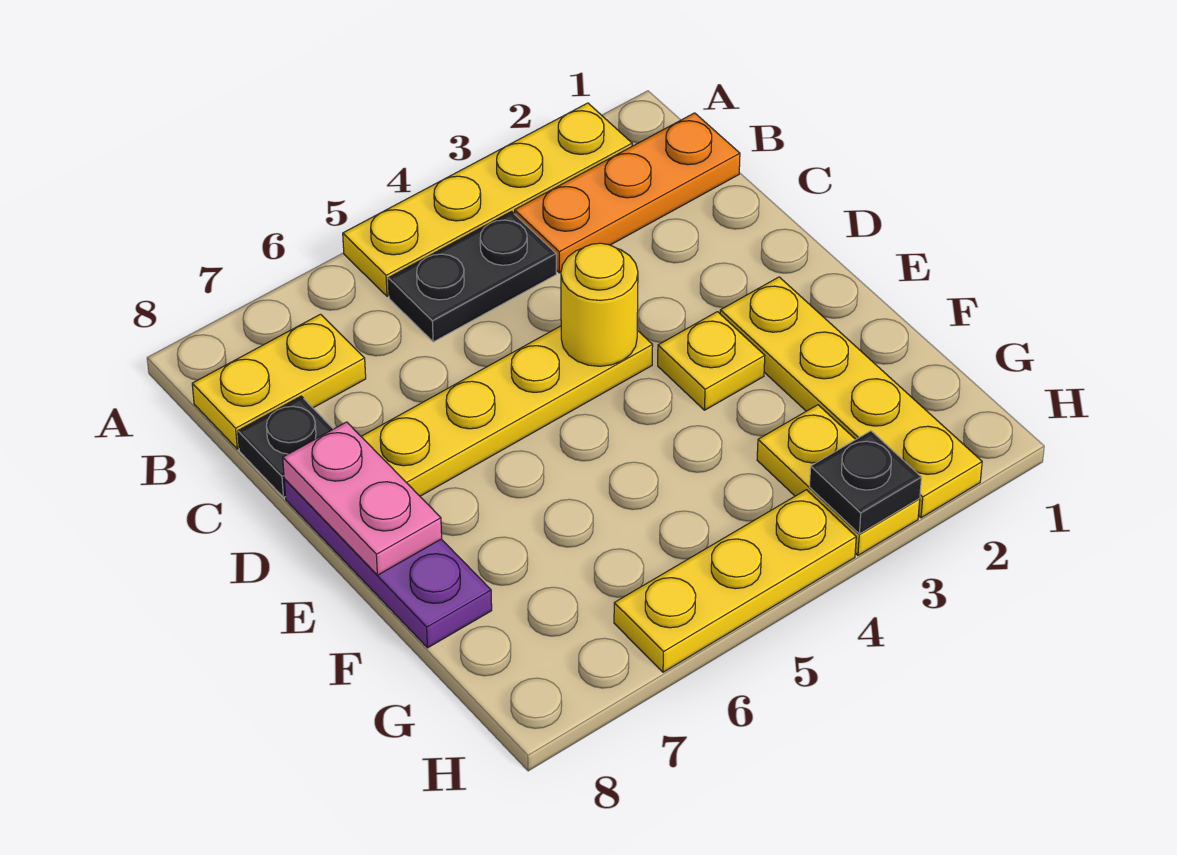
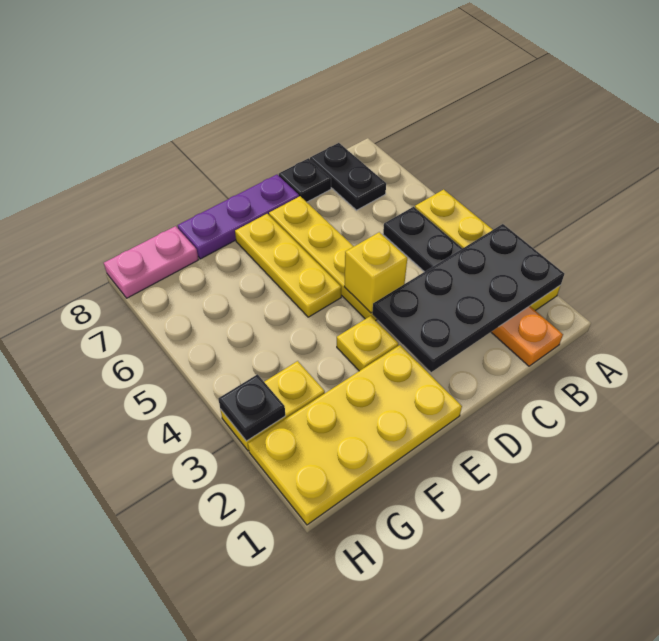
none -> black 2x4 plate [372,224,564,372]
yellow 1x2 plate [192,314,366,449] -> black 1x2 plate [310,143,386,210]
yellow 1x1 round brick [561,243,638,366] -> yellow 1x1 brick [344,232,407,313]
pink 1x2 plate [283,422,442,575] -> pink 1x2 plate moved to [104,226,199,298]
yellow 1x4 plate [720,277,982,518] -> yellow 2x4 plate [248,345,462,525]
yellow 1x3 plate [614,490,856,672] -> yellow 1x3 plate moved to [235,214,341,317]

